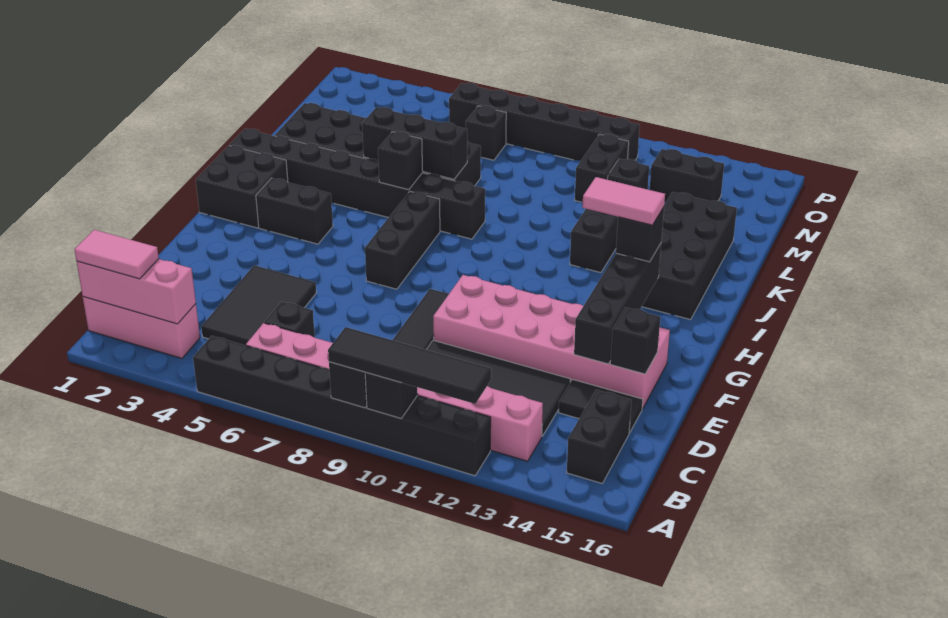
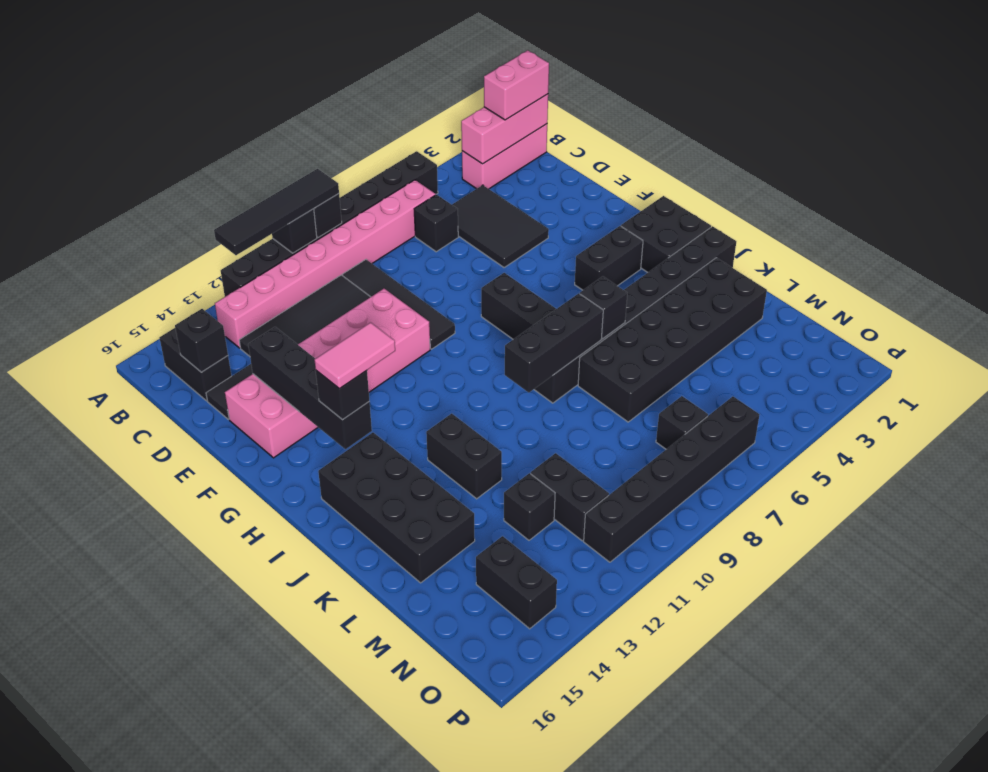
pink 1x2 tile [74,230,159,279] -> pink 1x2 brick [484,50,549,120]
black 1x1 brick [610,307,660,374] -> black 1x1 brick moved to [175,309,228,372]
black 1x3 brick [362,107,467,179] -> black 1x3 brick moved to [505,293,603,393]
black 1x2 brick [650,149,724,202] -> black 1x2 brick turned to [476,536,557,629]

